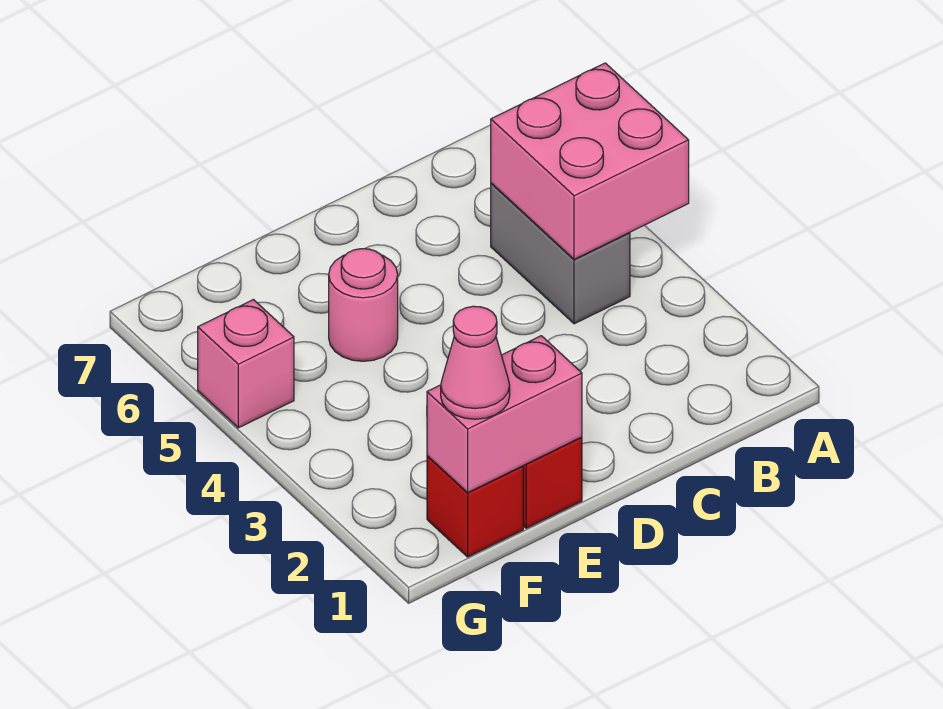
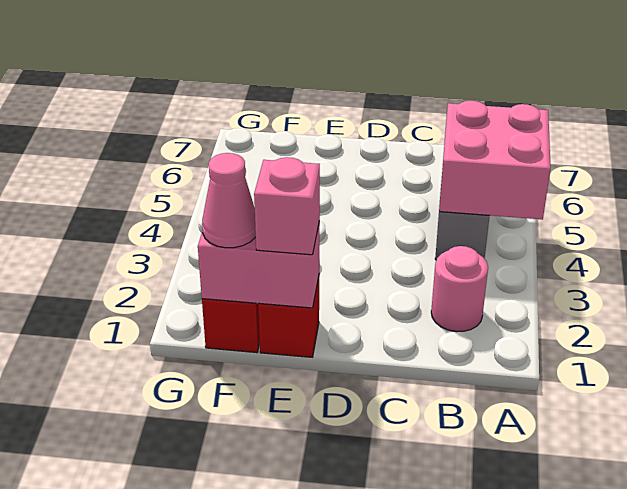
pink 1x1 round brick [329,249,398,361] -> pink 1x1 round brick moved to [431,246,488,332]
pink 1x1 brick [198,300,294,428] -> pink 1x1 brick moved to [254,157,320,255]

